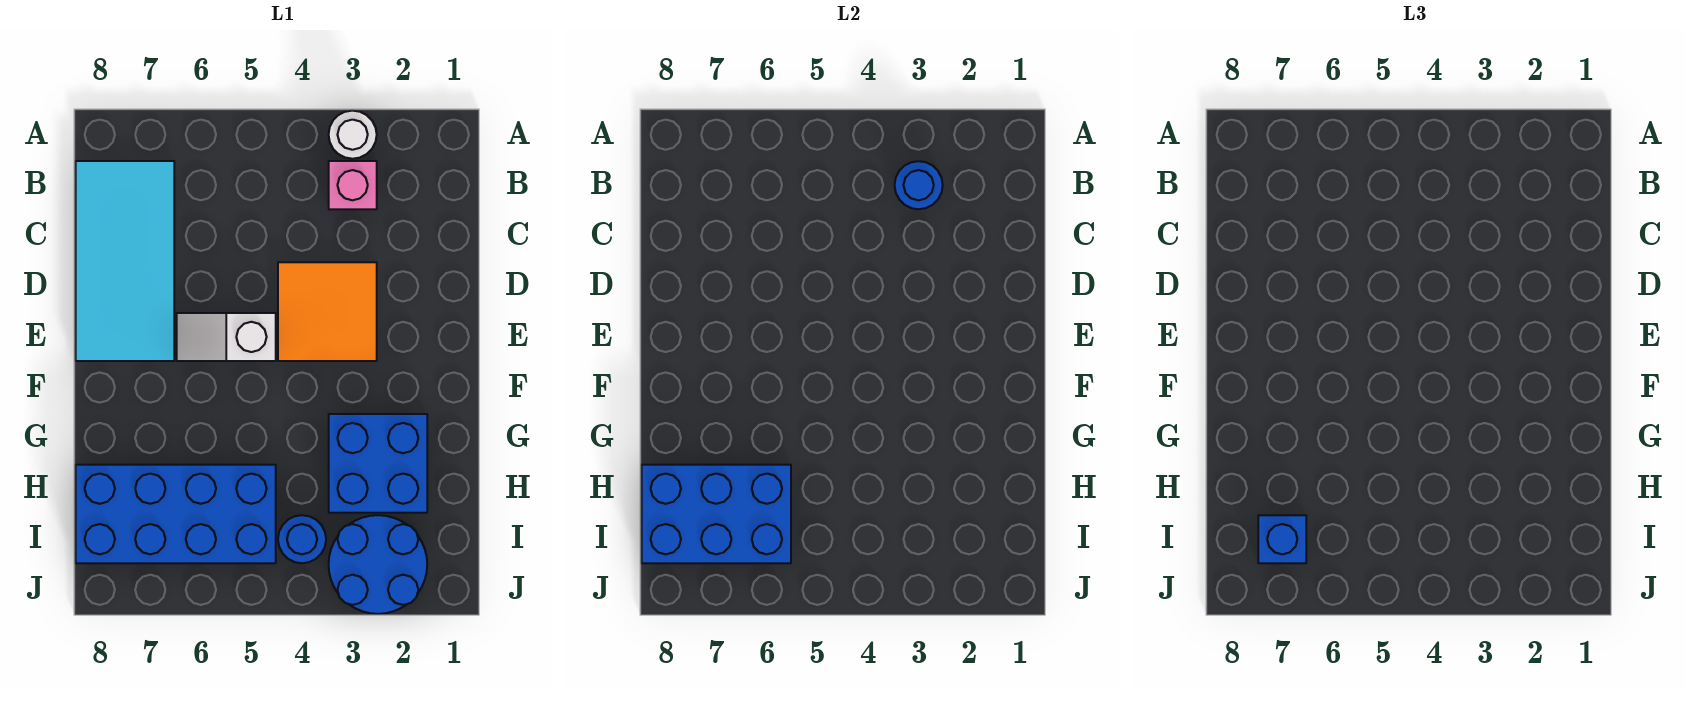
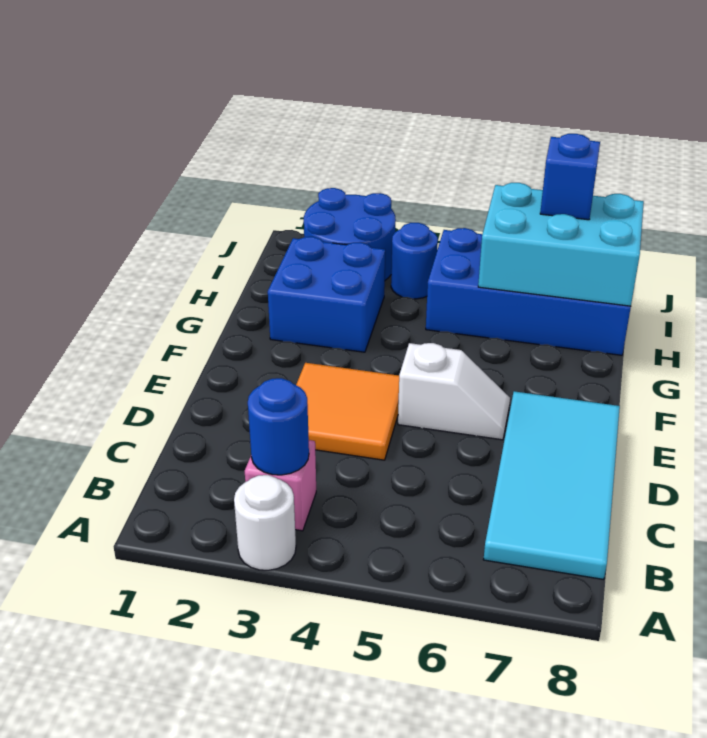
blue 2x3 brick [642,465,791,563] -> cyan 2x3 brick [478,183,644,306]

